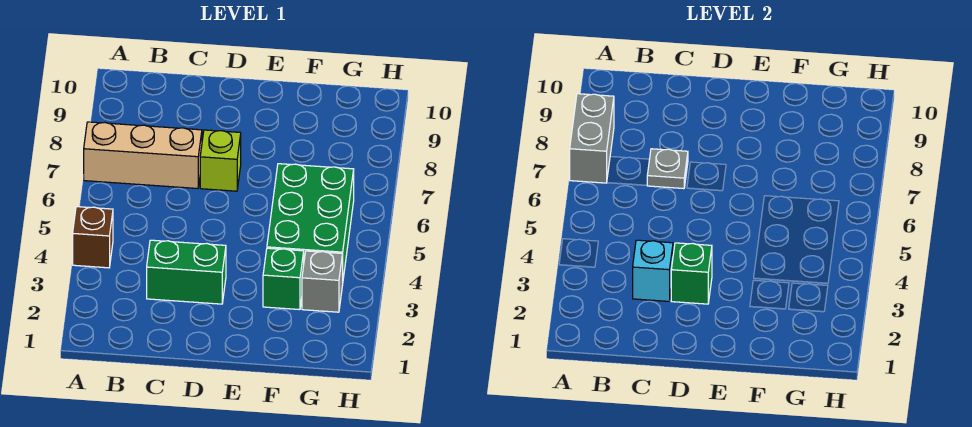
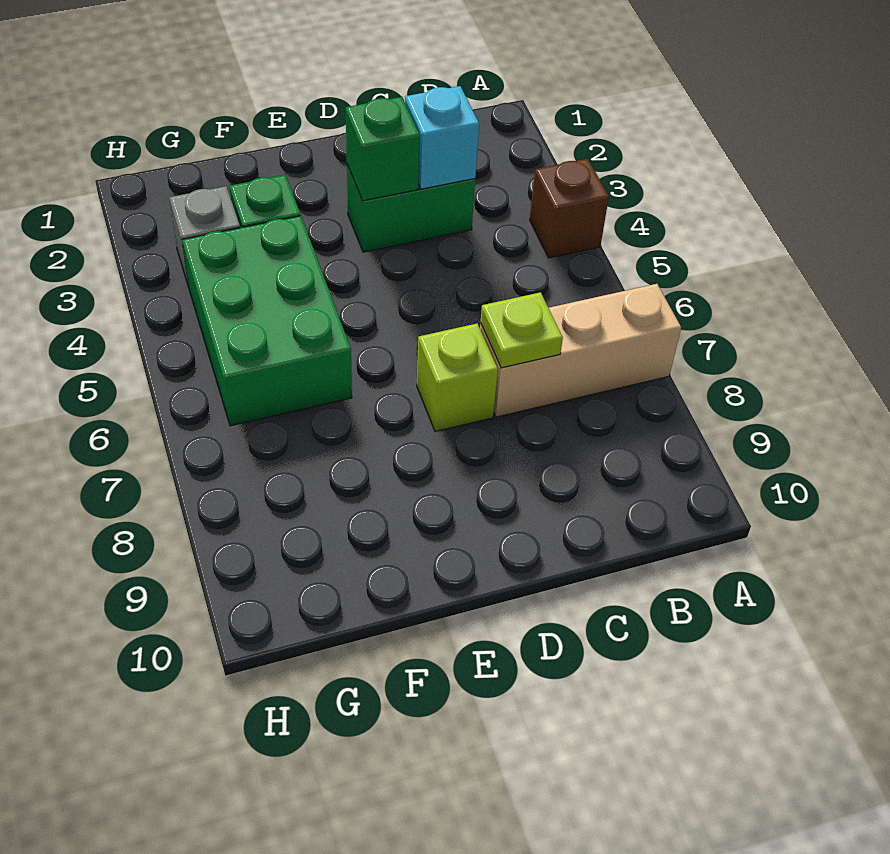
grey 1x2 brick [570,94,614,183] -> none
grey 1x1 plate [647,149,688,189] -> lime 1x1 plate [481,292,563,368]

